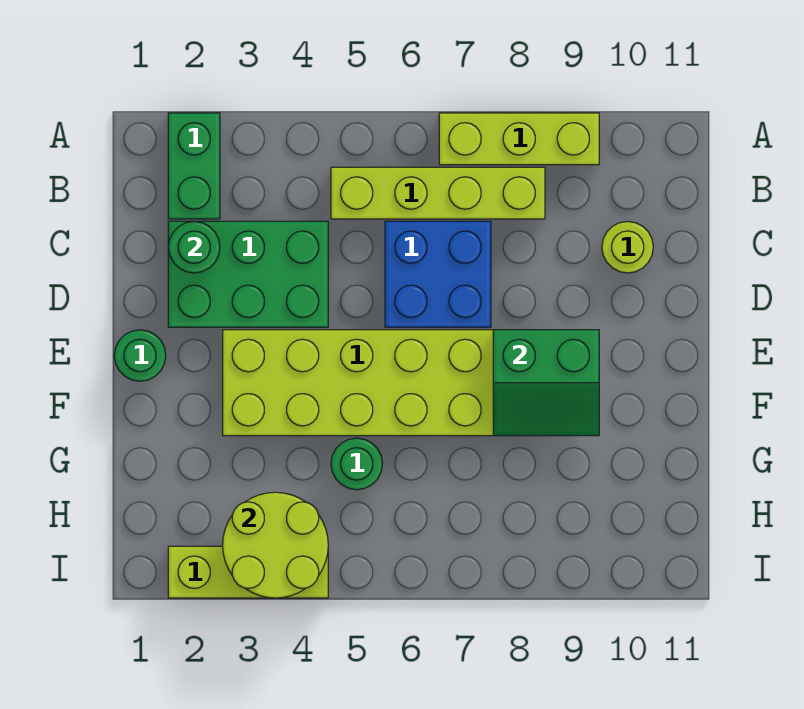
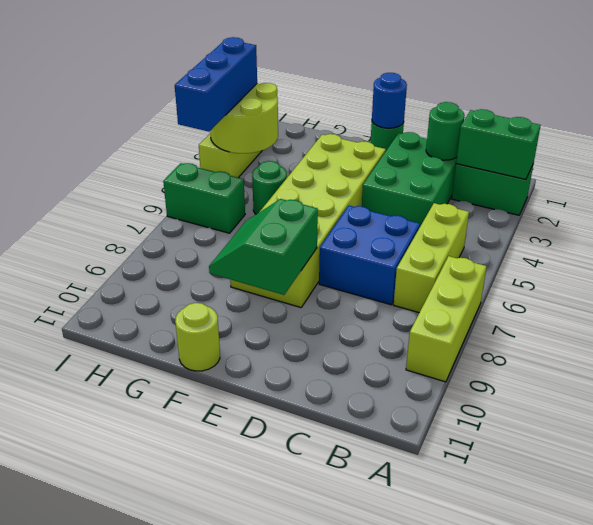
none -> green 1x2 brick [456,109,541,180]
lime 1x4 brick [331,167,545,219] -> lime 1x3 brick [394,203,469,313]
lime 1x1 round brick [602,221,653,273] -> lime 1x1 round brick moved to [175,303,220,371]
none -> blue 1x1 round brick [372,73,407,128]
none -> green 1x2 brick [163,163,245,233]
none -> blue 1x3 brick [175,37,257,132]

